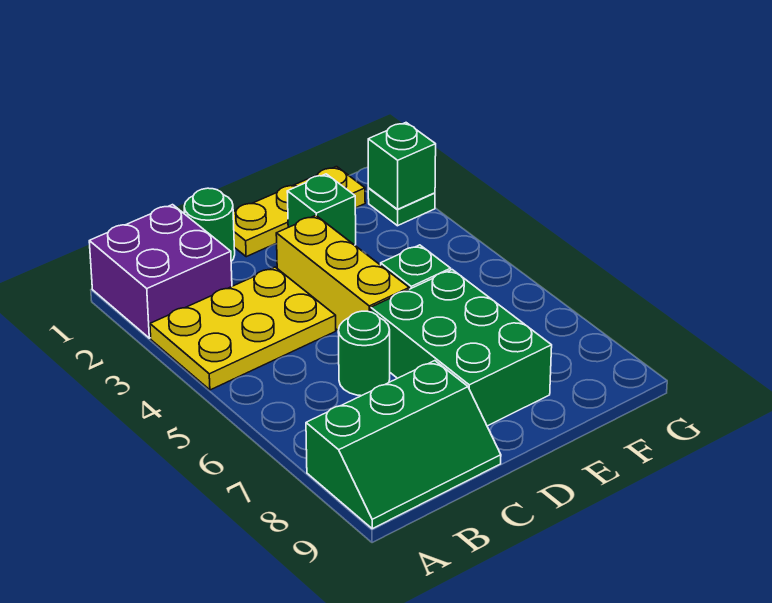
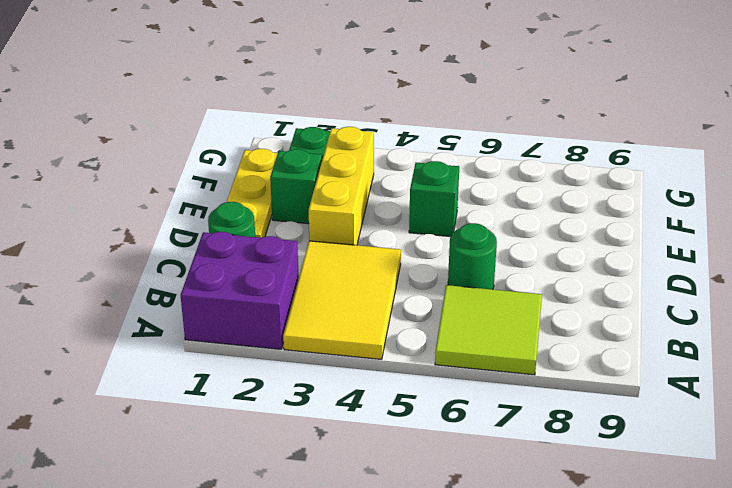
yellow 2x3 plate [150,267,336,390] -> yellow 2x3 tile [283,241,401,359]
none -> lime 2x2 tile [435,285,542,375]
green 2x3 slope [306,361,501,529] -> none
yellow 1x3 brick [276,215,409,330] -> yellow 1x3 brick turned to [309,127,374,245]
green 2x3 brick [371,270,552,426] -> none
green 1x1 brick [368,123,436,209] -> none

